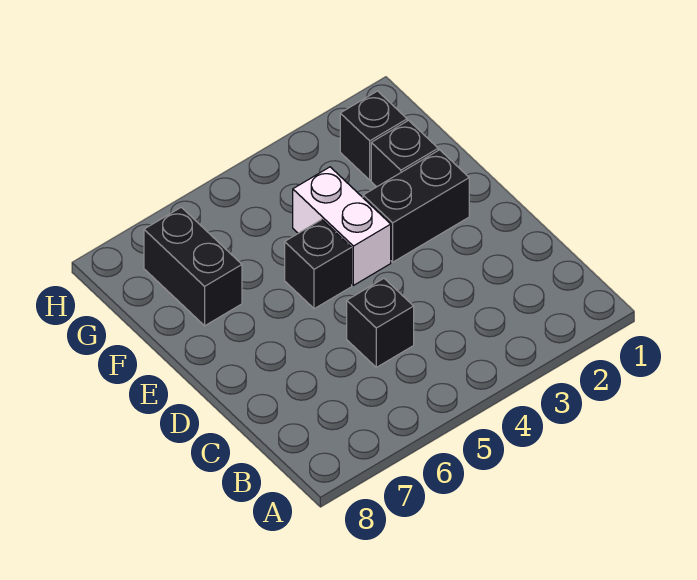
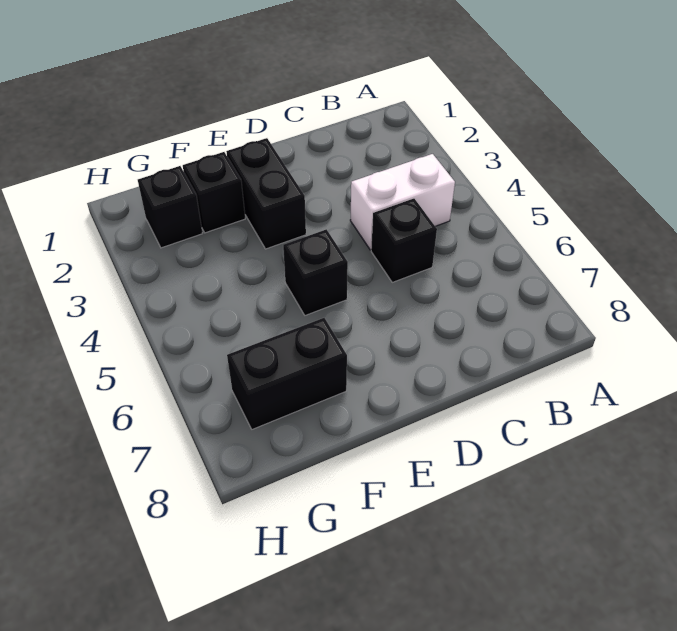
white 1x2 brick [293,167,391,285] -> white 1x2 brick moved to [350,154,455,250]

